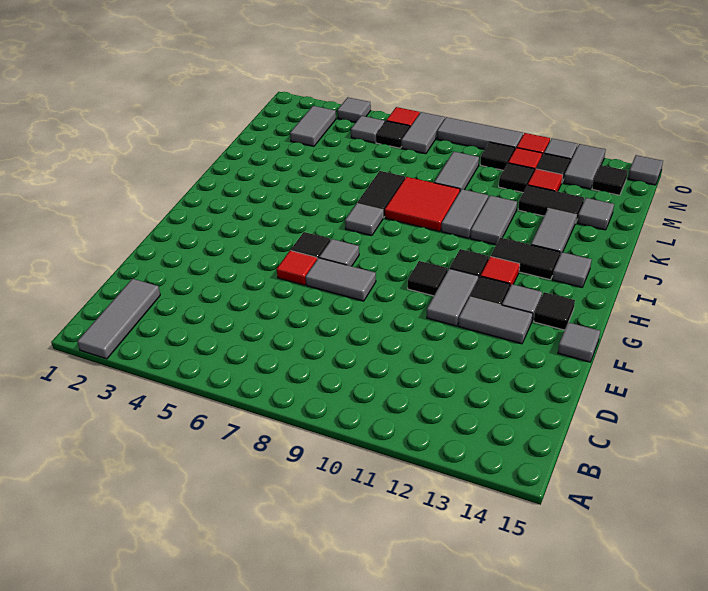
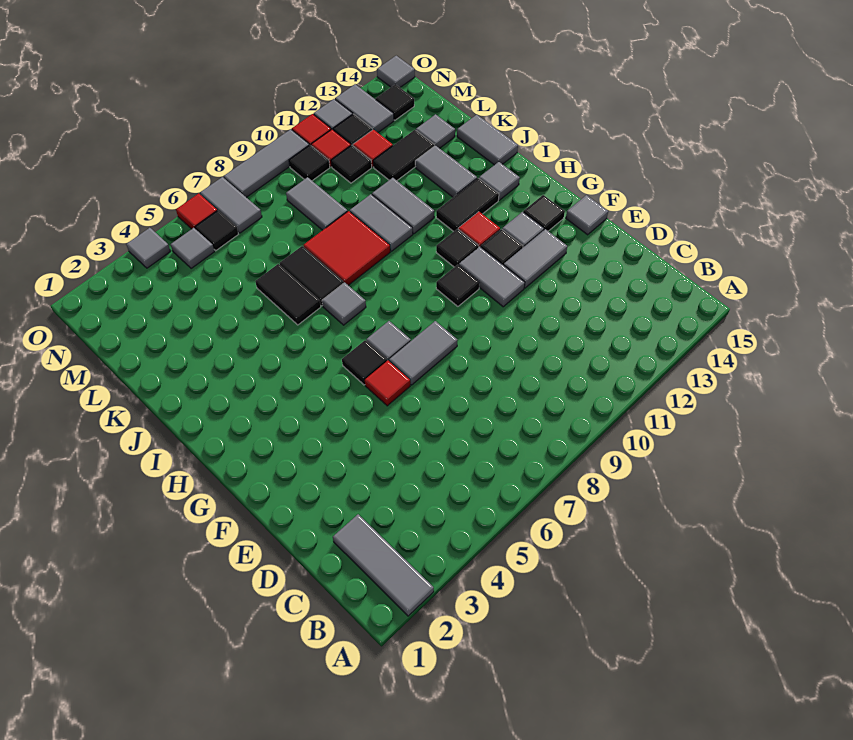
none -> black 1x2 tile [255,264,321,325]
grey 1x2 tile [290,106,336,146] -> grey 1x2 tile moved to [457,115,518,165]

